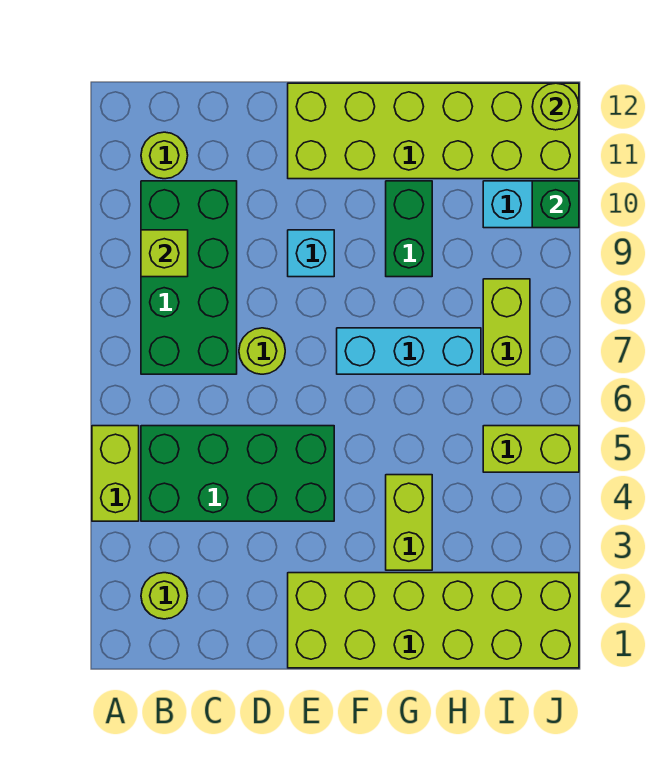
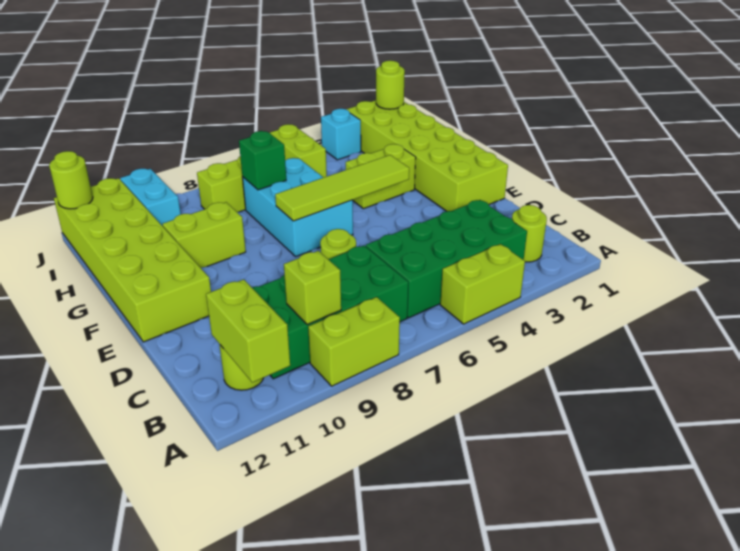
none -> lime 1x2 brick [308,297,400,386]
none -> lime 1x2 brick [206,279,290,383]
green 2x4 brick [141,426,334,521] -> green 2x4 brick turned to [366,200,527,318]
cyan 1x1 brick [288,230,334,277] -> cyan 1x1 brick moved to [321,109,361,160]
none -> lime 1x4 tile [275,155,409,221]
cyan 1x3 brick [337,328,481,374] -> cyan 2x3 brick [243,158,353,256]
green 1x2 brick [386,181,432,277] -> lime 1x2 brick [162,202,246,268]
none -> lime 1x1 round brick [376,61,405,109]
green 1x1 brick [532,181,579,228] -> green 1x1 brick moved to [239,131,286,190]

